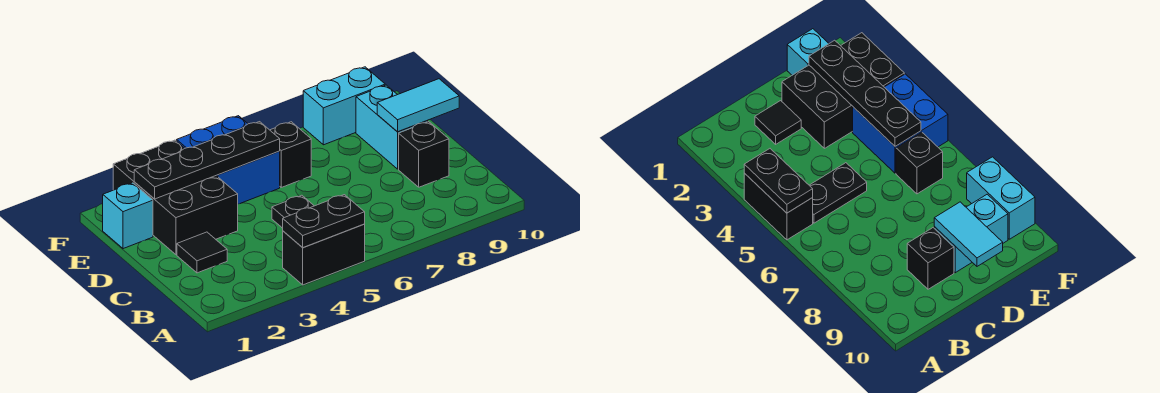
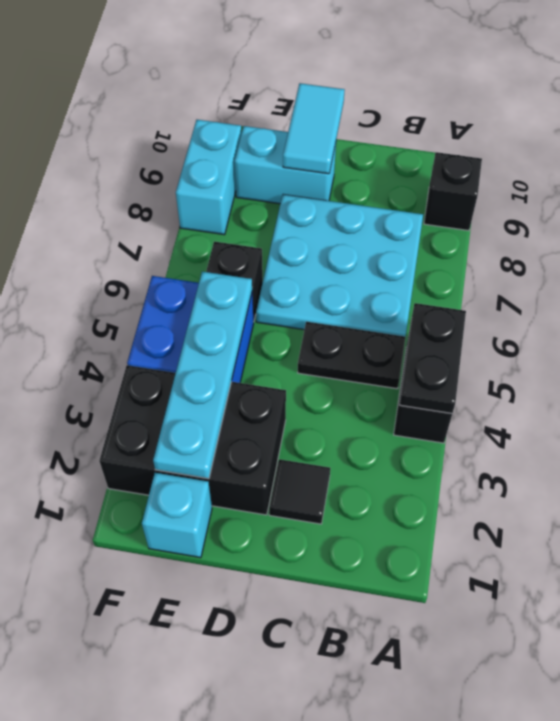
none -> cyan 3x3 plate [256,194,423,337]
black 1x1 brick [399,122,449,187] -> black 1x1 brick moved to [424,152,482,231]
black 1x4 plate [134,122,280,199] -> cyan 1x4 plate [153,272,252,479]

